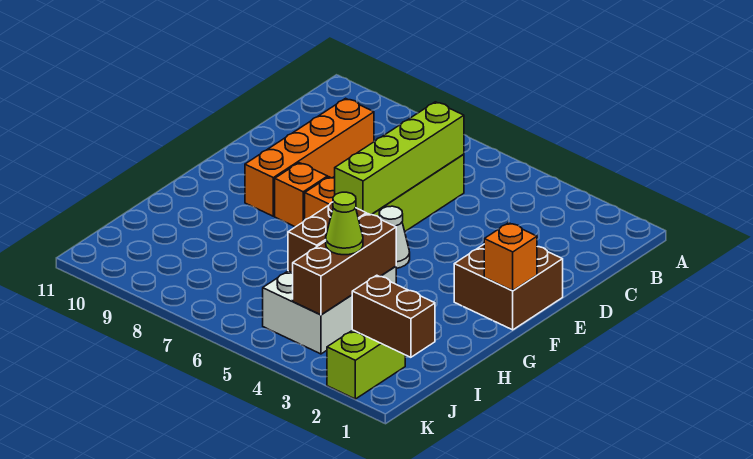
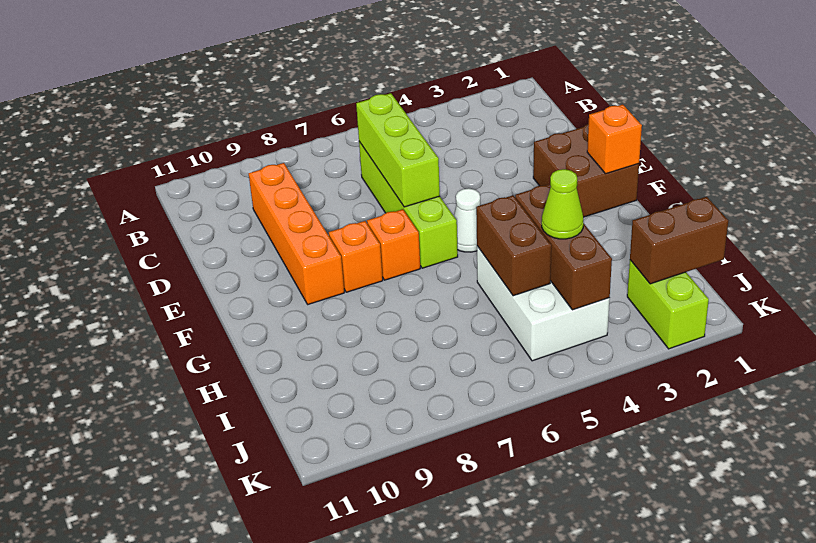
lime 1x4 brick [335,102,464,215] -> lime 1x3 brick [356,93,440,207]

